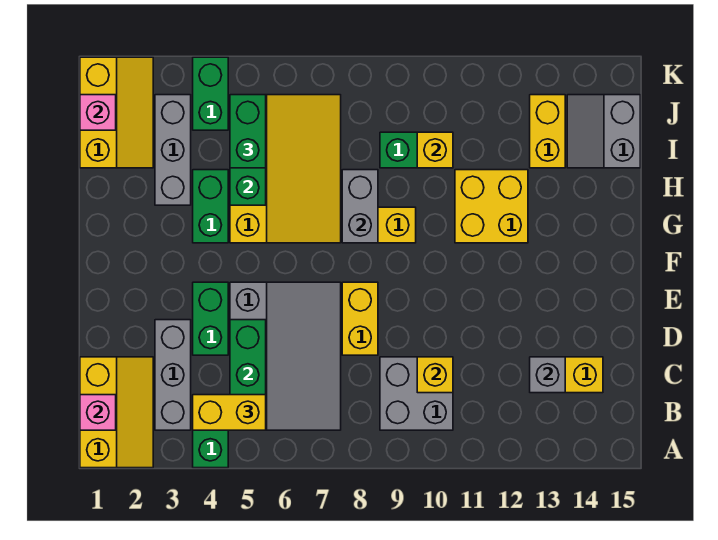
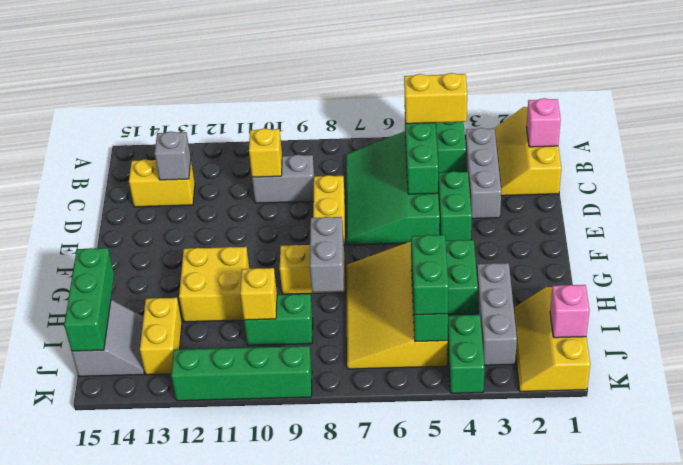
grey 3x4 slope [230,282,341,430] -> green 3x4 slope [346,131,440,245]
grey 2x2 brick [380,357,453,430] -> grey 1x2 brick [252,155,314,203]
none -> green 1x3 brick [64,248,114,351]
none -> green 1x4 brick [171,346,312,401]

